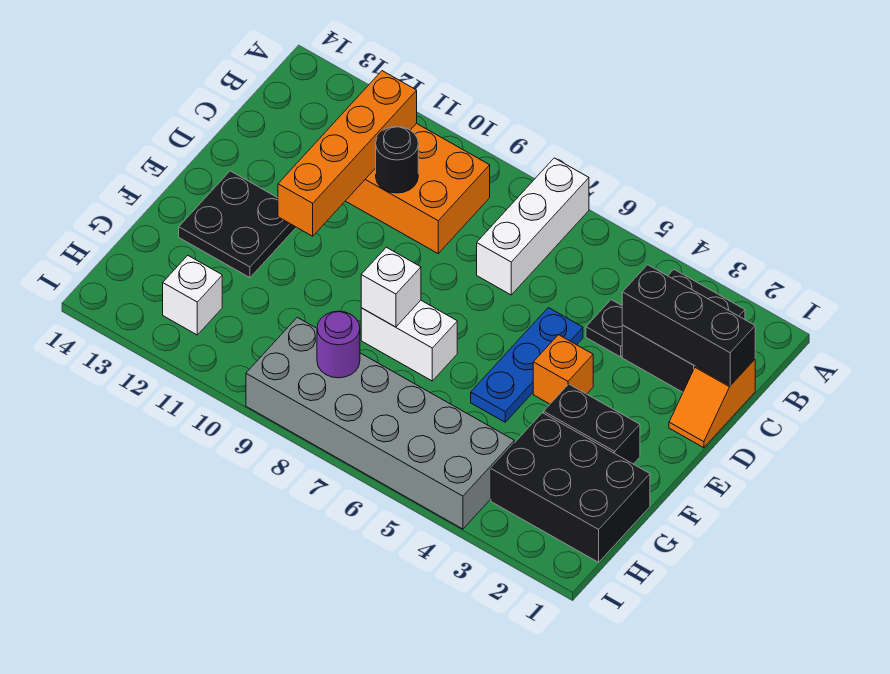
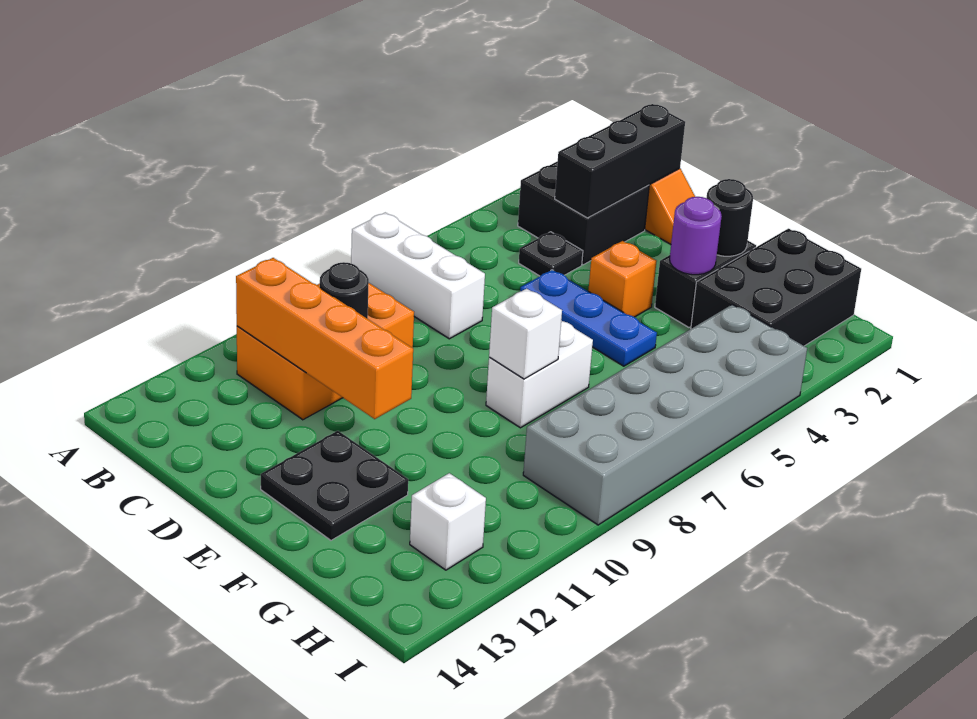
none -> black 1x1 round brick [707,179,753,256]
purple 1x1 round brick [317,311,360,378] -> purple 1x1 round brick moved to [670,197,722,275]

